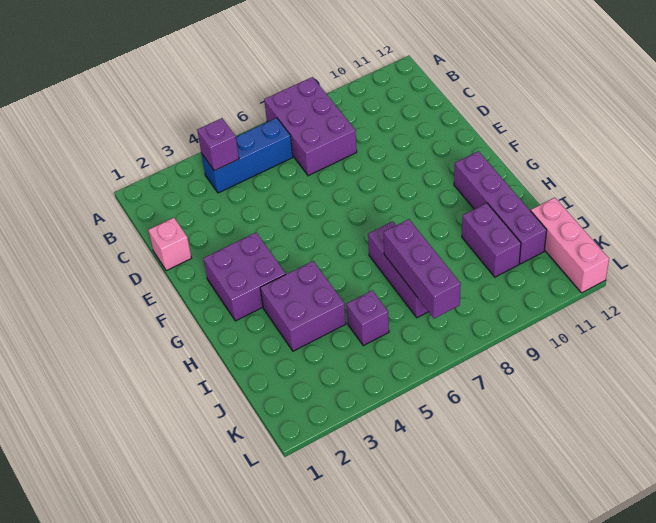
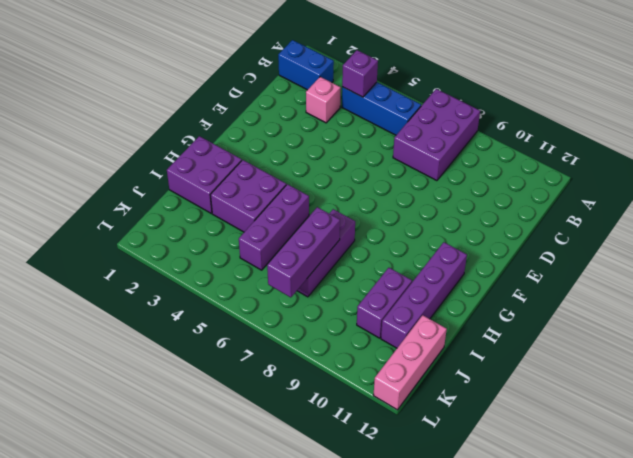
none -> blue 1x2 brick [278,40,334,90]
pink 1x1 brick [149,218,191,271] -> pink 1x1 brick moved to [306,77,341,123]
purple 2x2 brick [203,233,286,321] -> purple 2x2 brick moved to [167,136,242,213]
purple 1x1 brick [347,290,389,346] -> purple 1x3 brick [239,184,309,270]

